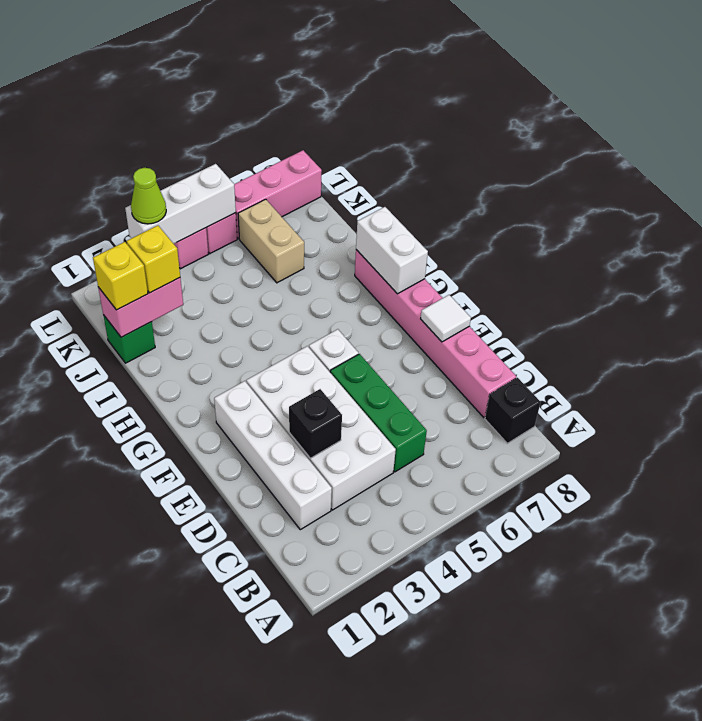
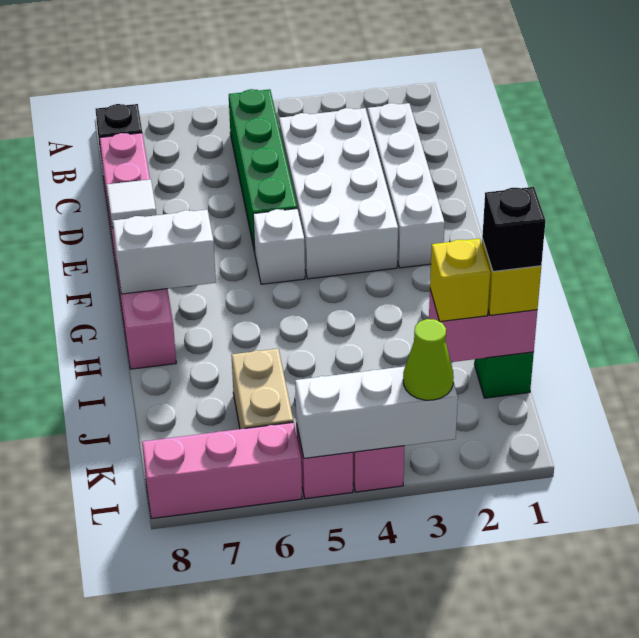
green 1x3 brick [330,354,427,472] -> green 1x4 brick [229,89,297,252]
black 1x1 brick [289,389,342,458] -> black 1x1 brick moved to [482,187,545,272]
white 1x2 brick [356,207,428,294] -> white 1x2 brick turned to [113,210,216,294]

